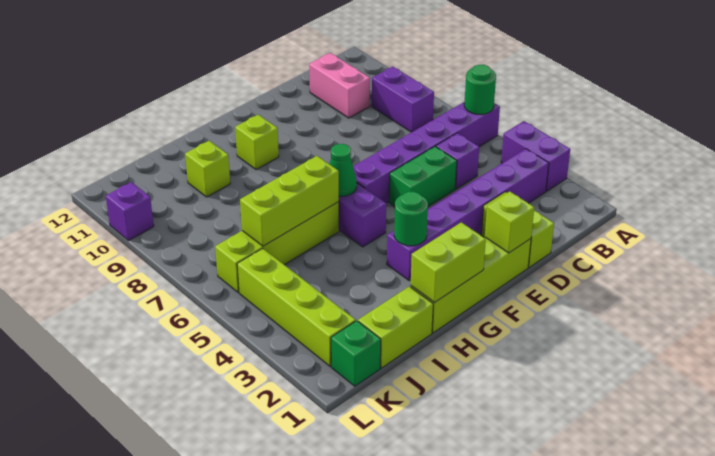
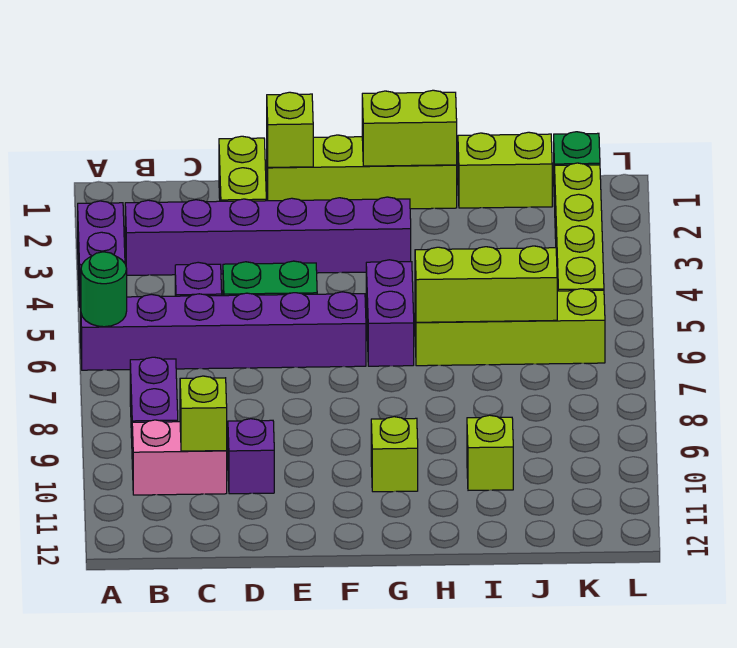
pink 1x2 brick [309,53,370,118] -> pink 1x2 brick turned to [132,420,227,495]
none -> lime 1x1 brick [180,376,227,451]
green 1x1 round brick [394,192,428,246] -> none
green 1x1 cone [330,144,357,196] -> none
purple 1x1 brick [106,182,154,241] -> purple 1x1 brick moved to [228,419,274,494]

